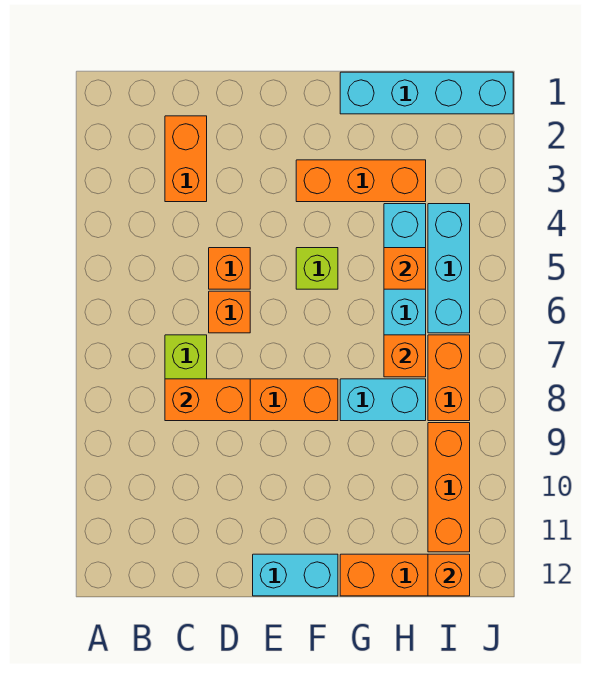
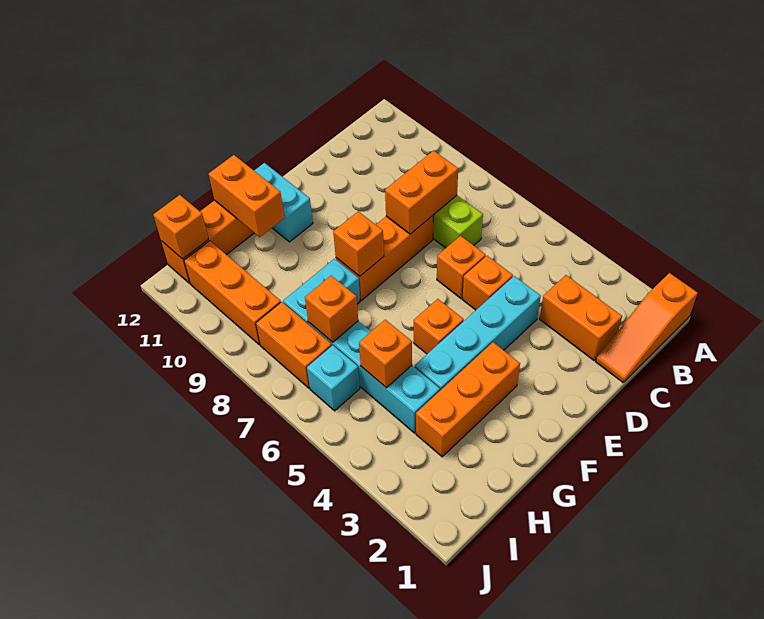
none -> orange 1x3 slope [596,273,698,382]
cyan 1x2 brick [253,554,338,596] -> cyan 1x2 brick turned to [254,163,313,242]
lime 1x1 brick [296,248,338,289] -> orange 1x1 brick [414,299,464,354]
none -> orange 1x1 brick [333,211,384,276]
cyan 1x4 brick [340,72,513,114] -> cyan 1x4 brick moved to [415,276,541,390]
none -> orange 1x2 brick [209,155,284,237]
cyan 1x3 brick [428,204,470,333] -> cyan 1x1 brick [307,345,360,411]

